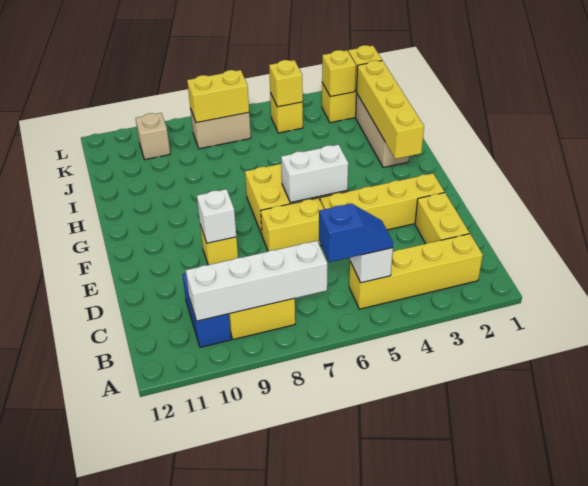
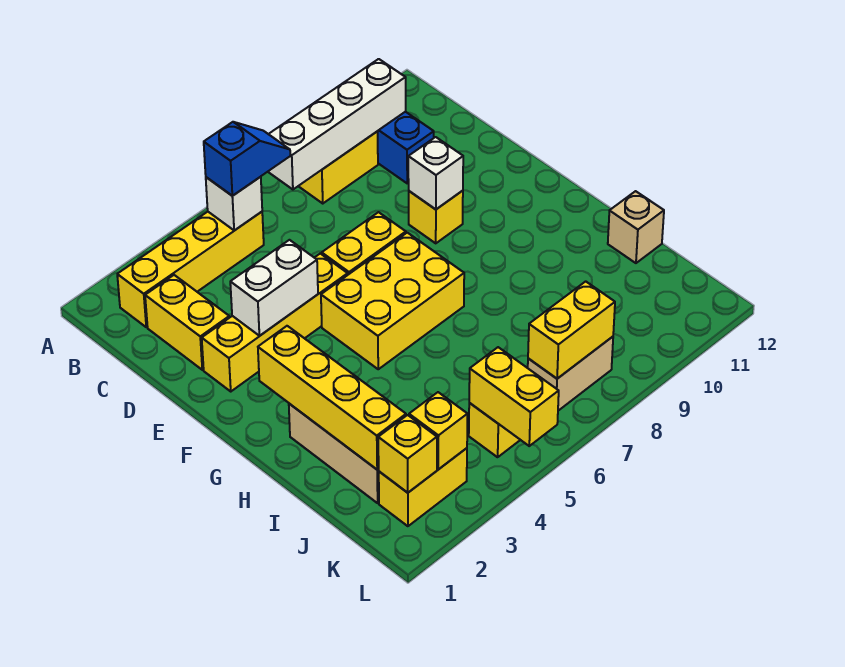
blue 1x2 slope [319,203,393,262] -> blue 1x2 slope turned to [204,122,290,196]
white 1x2 brick [281,145,348,203] -> white 1x2 brick moved to [230,240,318,336]
yellow 1x1 brick [269,60,303,107] -> yellow 1x2 brick [469,347,559,446]
tan 1x1 brick [136,113,170,160] -> tan 1x1 brick moved to [608,191,664,263]

